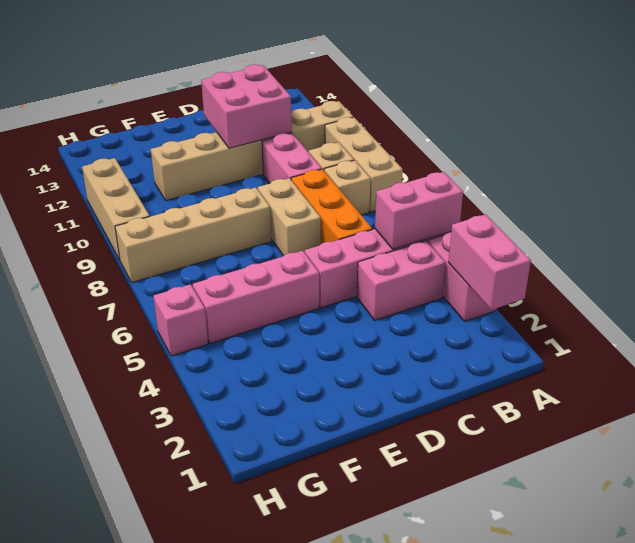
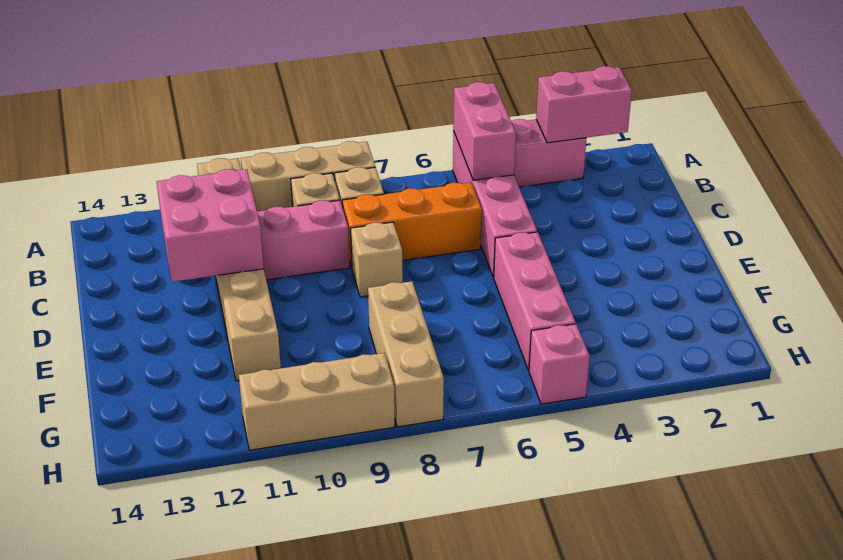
pink 1x2 brick [357,241,446,321] -> none
tan 1x2 brick [258,178,321,256] -> tan 1x1 brick [351,222,403,297]
tan 1x4 brick [115,188,271,283] -> tan 1x3 brick [368,281,444,427]

